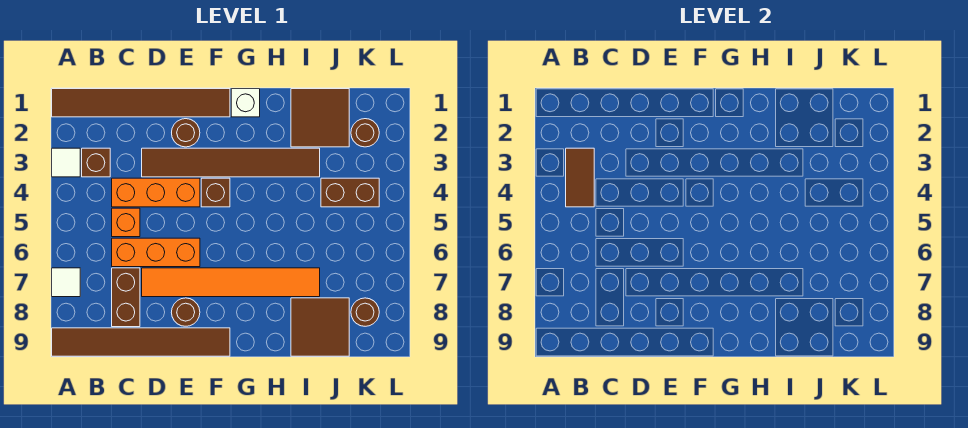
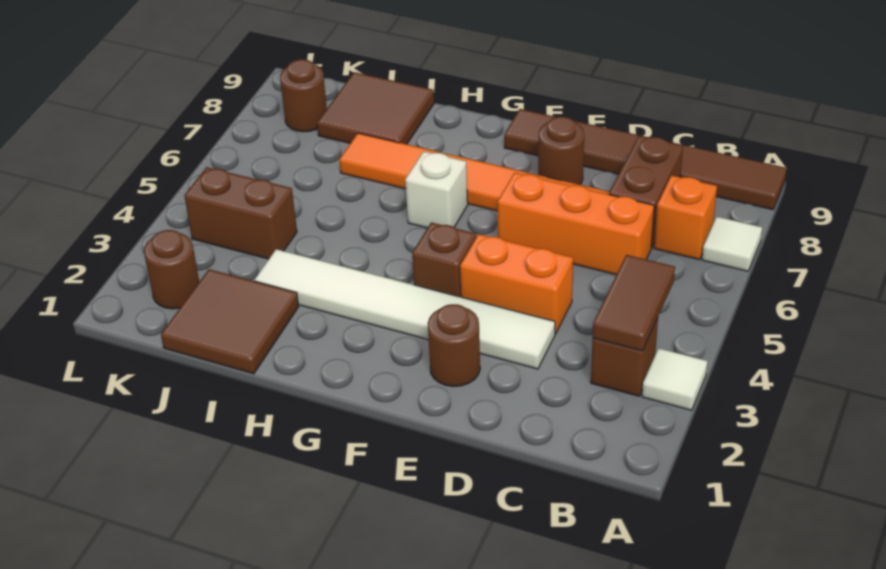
brown 1x6 tile [52,89,230,117] -> none
orange 1x3 brick [112,178,200,207] -> orange 1x2 brick [460,234,573,334]
orange 1x1 brick [112,208,140,237] -> orange 1x1 brick moved to [654,175,717,260]
brown 1x6 tile [142,148,320,177] -> white 1x6 tile [255,249,555,369]
white 1x1 brick [231,89,260,117] -> white 1x1 brick moved to [405,151,468,228]

